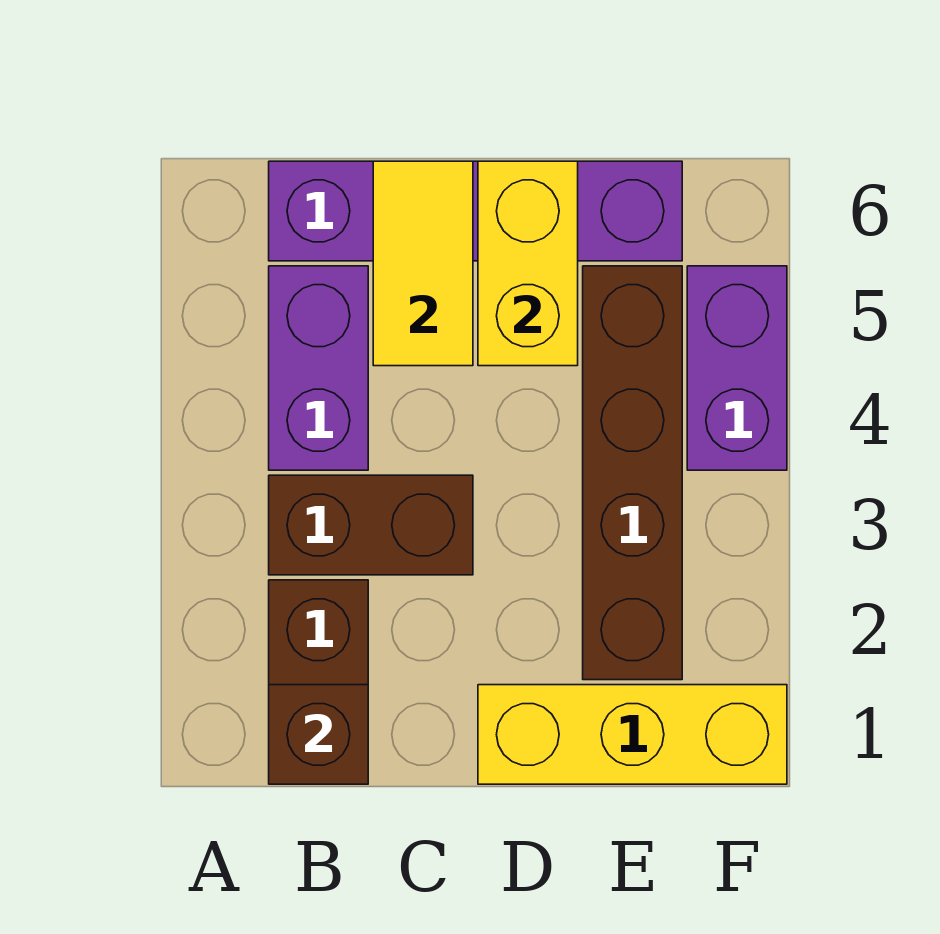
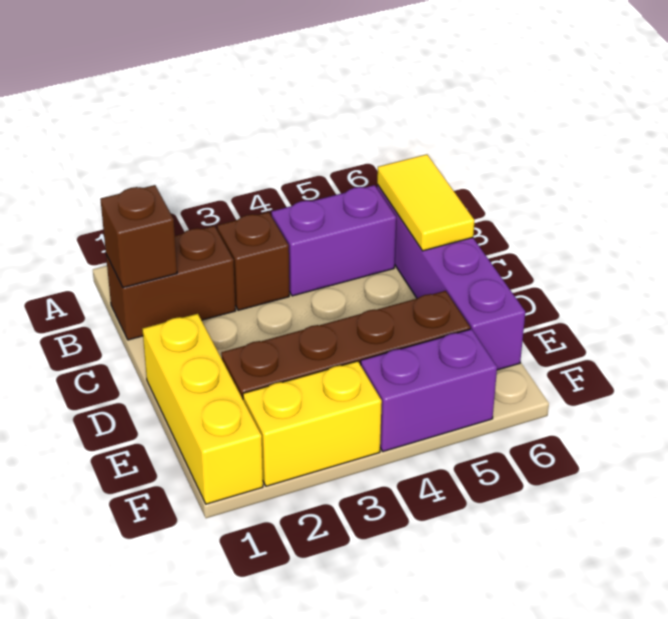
brown 1x2 brick [269,475,473,575] -> brown 1x1 brick [217,212,289,310]
yellow 1x2 tile [373,161,473,366] -> yellow 1x2 tile turned to [377,154,475,251]
yellow 1x2 brick [478,161,578,366] -> yellow 1x2 brick moved to [243,361,382,486]

